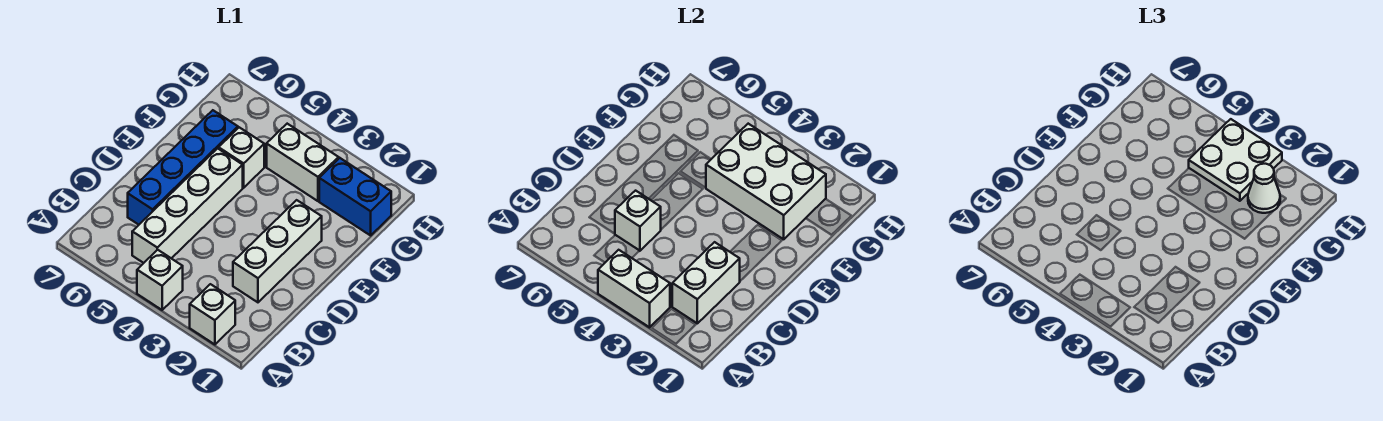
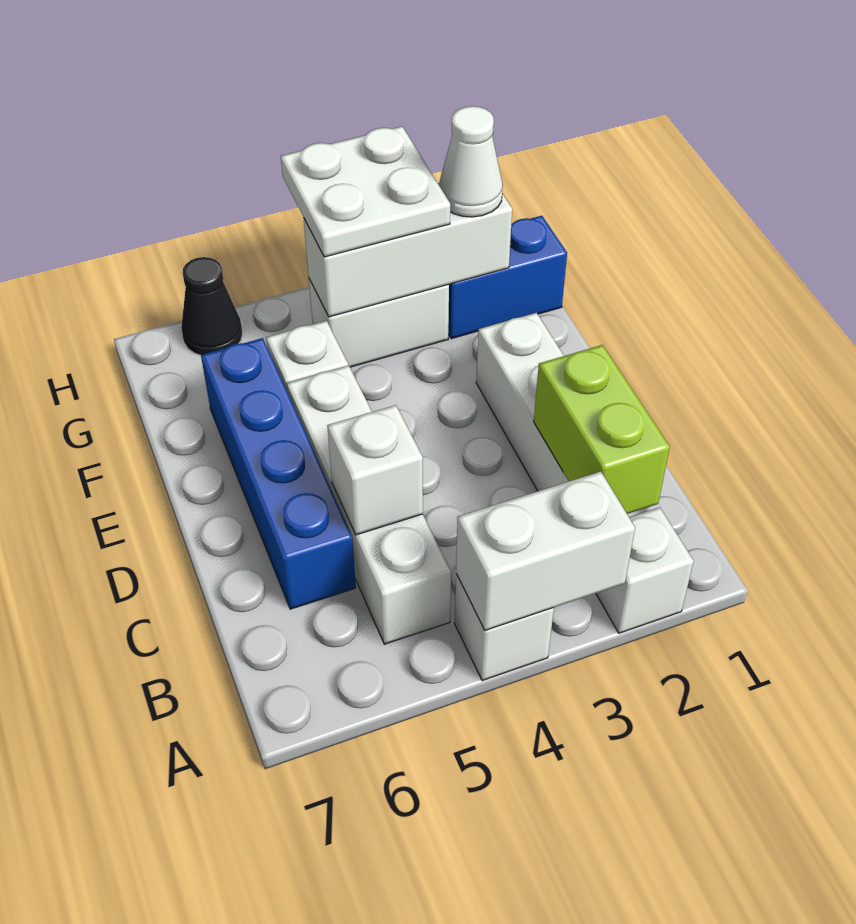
white 1x2 brick [672,242,740,323] -> lime 1x2 brick [534,345,670,514]
white 2x3 brick [706,124,826,239] -> white 1x3 brick [304,183,512,317]
none -> black 1x1 cone [181,257,243,355]

